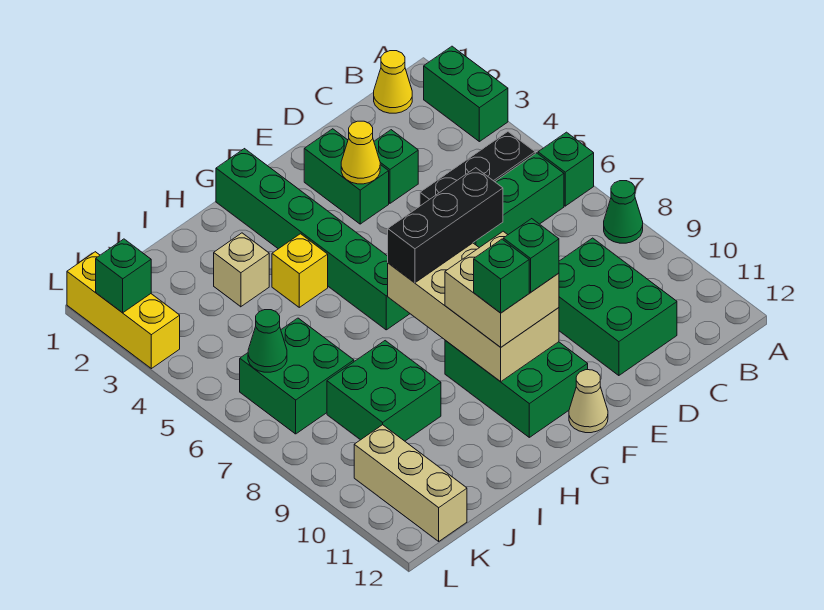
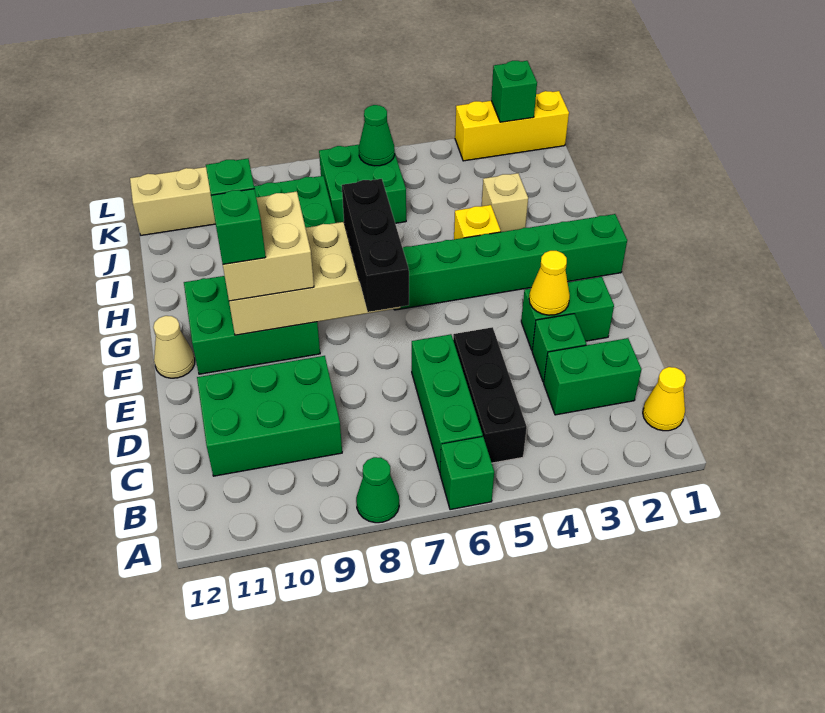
green 1x2 brick [424,46,508,142] -> green 1x2 brick moved to [544,338,641,415]

